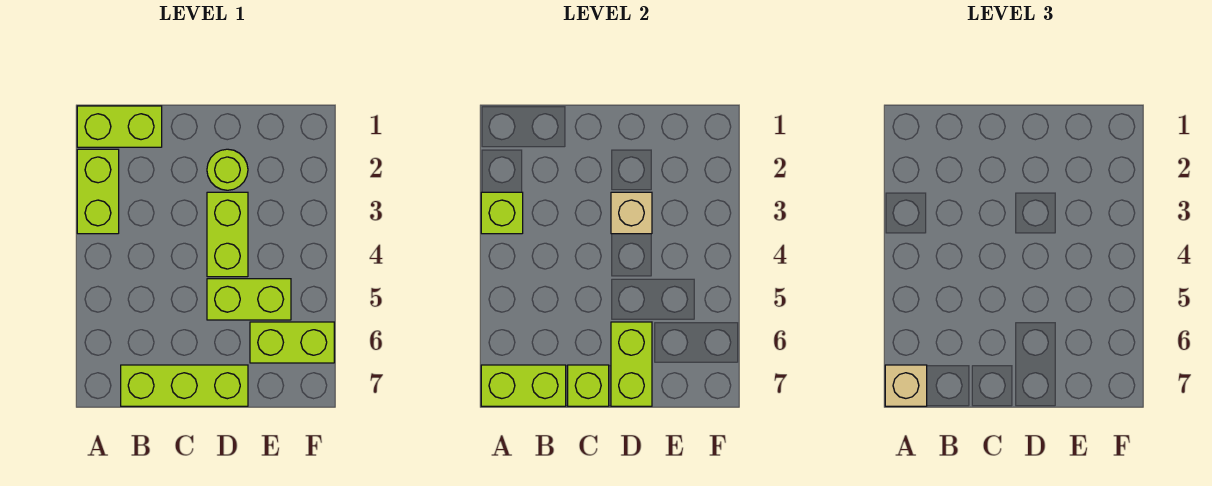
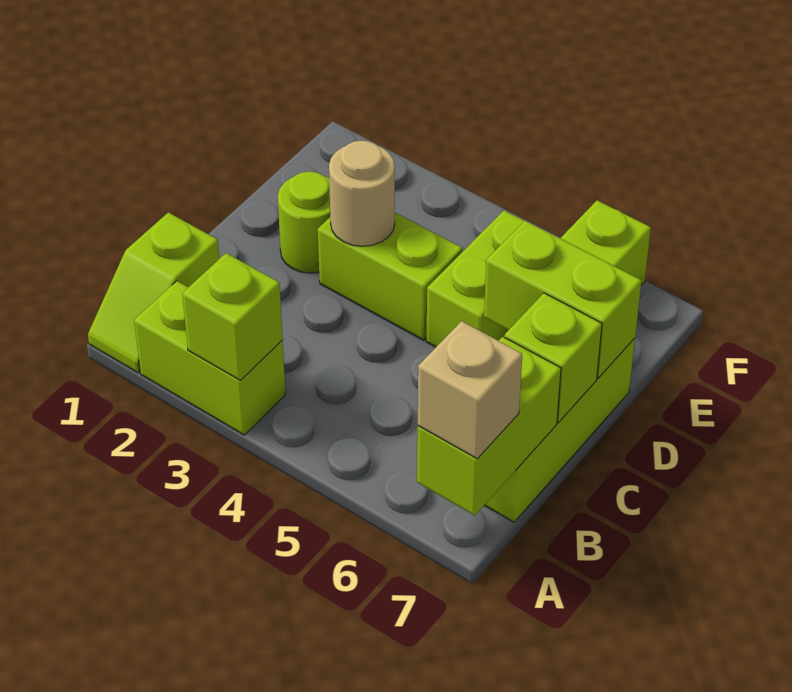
lime 1x2 brick [77,106,162,147] -> lime 1x2 slope [88,212,219,373]
tan 1x1 brick [611,192,652,234] -> tan 1x1 round brick [329,140,395,246]

